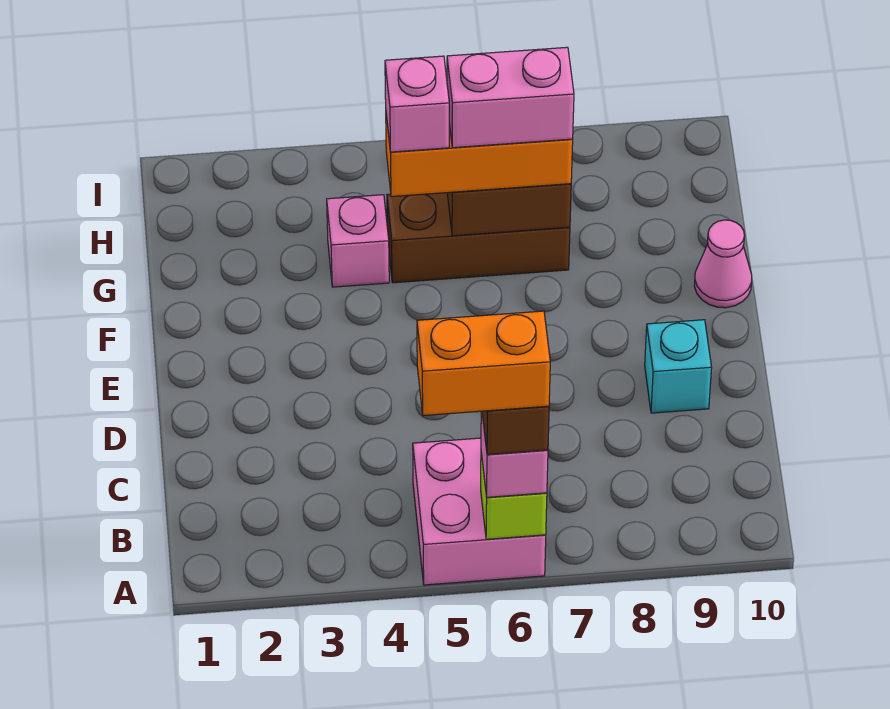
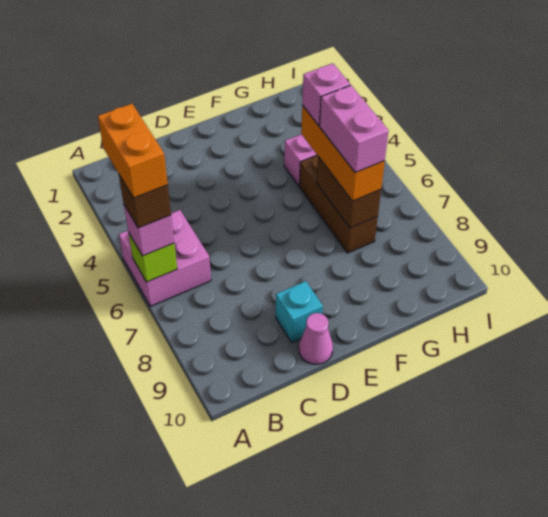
pink 1x1 cone [694,220,752,308] -> pink 1x1 cone moved to [299,313,333,364]

